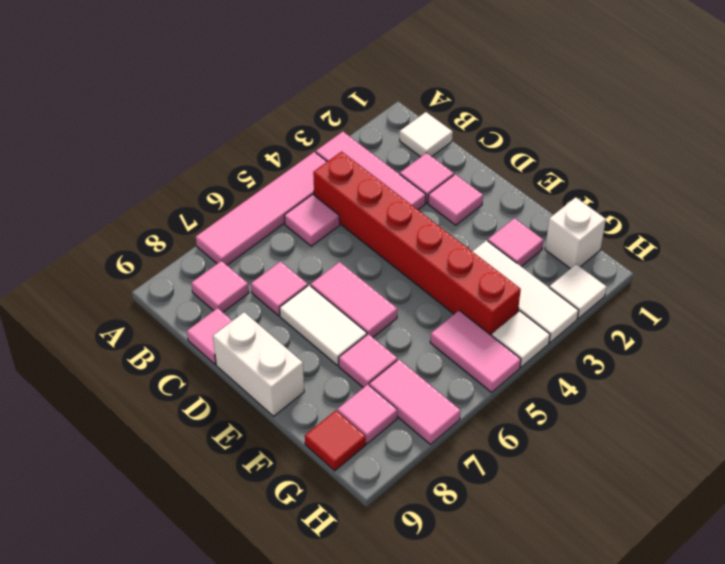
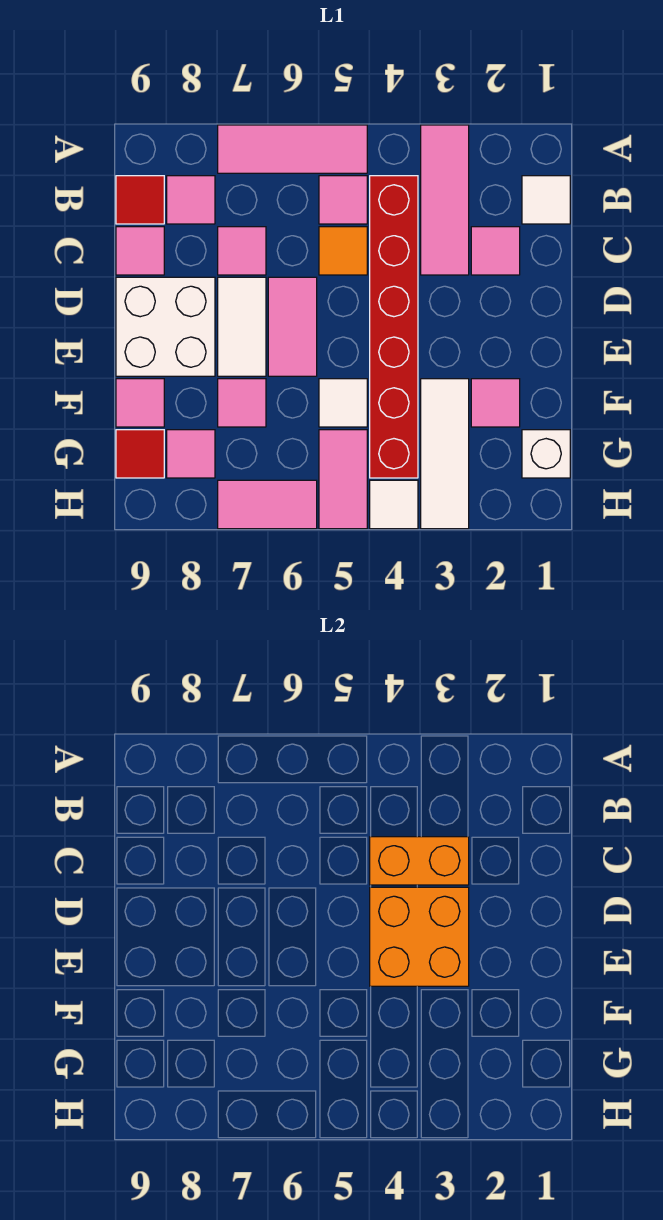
pink 1x4 tile [196,152,327,265] -> pink 1x3 tile [218,125,367,173]
none -> red 1x1 tile [116,176,164,224]
none -> orange 1x2 brick [370,837,469,885]
none -> orange 1x1 tile [319,227,367,275]
pink 1x1 tile [428,174,483,225] -> pink 1x1 tile moved to [116,379,164,427]
none -> orange 2x2 brick [370,887,469,986]
white 1x2 brick [213,312,304,416] -> white 2x2 brick [116,277,215,376]
pink 1x2 tile [369,359,461,444] -> pink 1x2 tile turned to [218,480,317,529]
white 1x1 tile [549,264,607,319] -> white 1x1 tile moved to [319,379,367,427]

